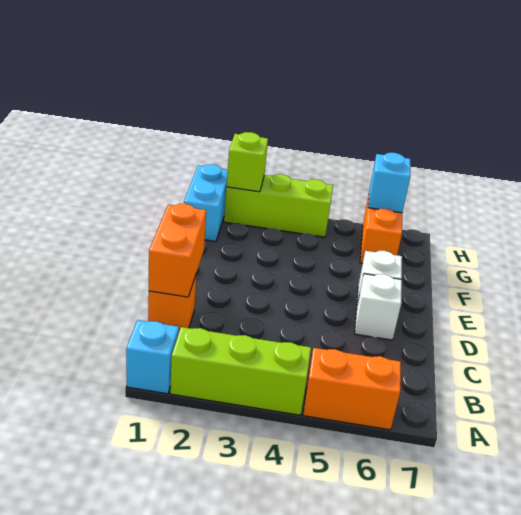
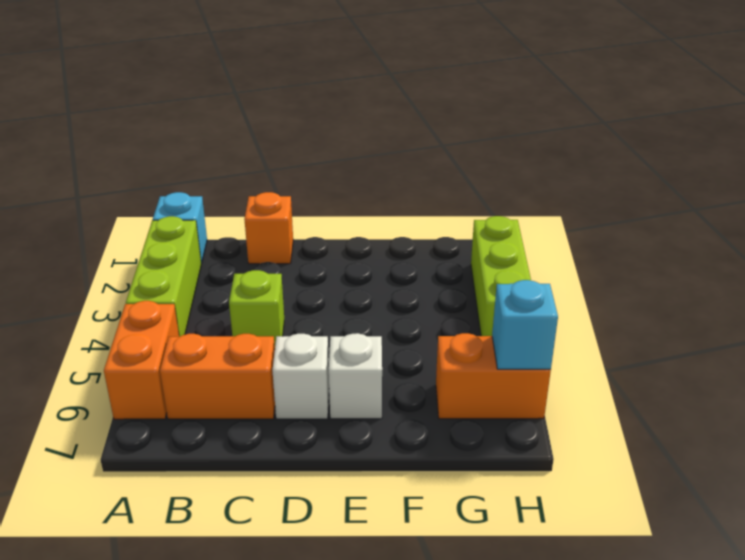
orange 1x2 brick [149,204,206,297] -> orange 1x2 brick moved to [160,334,275,419]
cyan 1x2 brick [184,164,228,241] -> none
lime 1x1 brick [226,132,268,192] -> lime 1x1 brick moved to [229,270,284,345]

